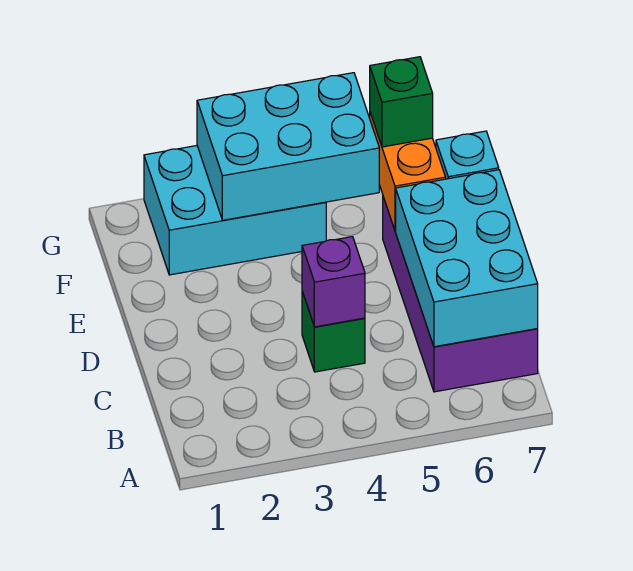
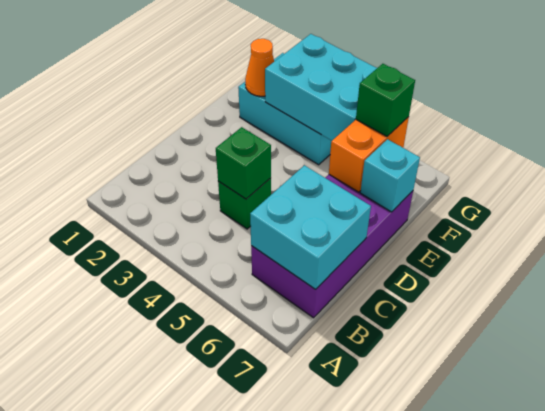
cyan 2x3 brick [396,170,538,347] -> cyan 2x2 brick [250,165,371,289]
purple 1x1 brick [302,237,365,327] -> green 1x1 brick [216,127,271,199]
none -> orange 1x1 cone [245,39,274,96]

